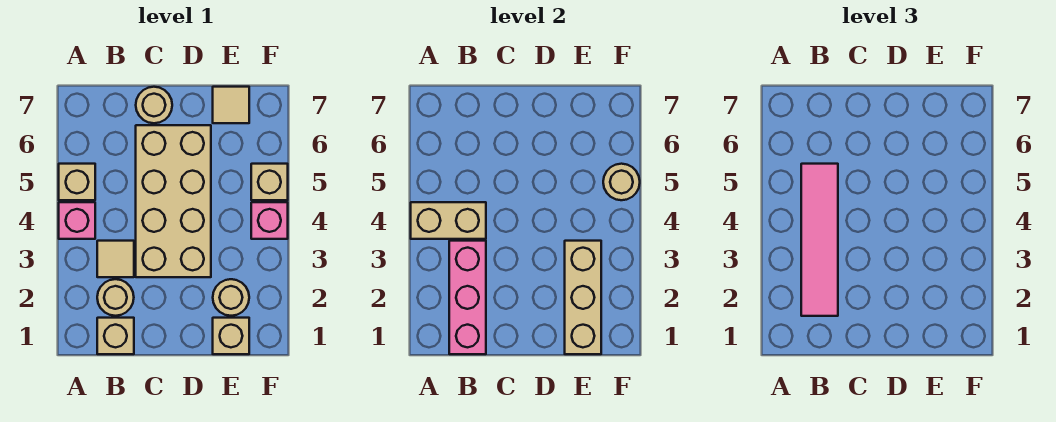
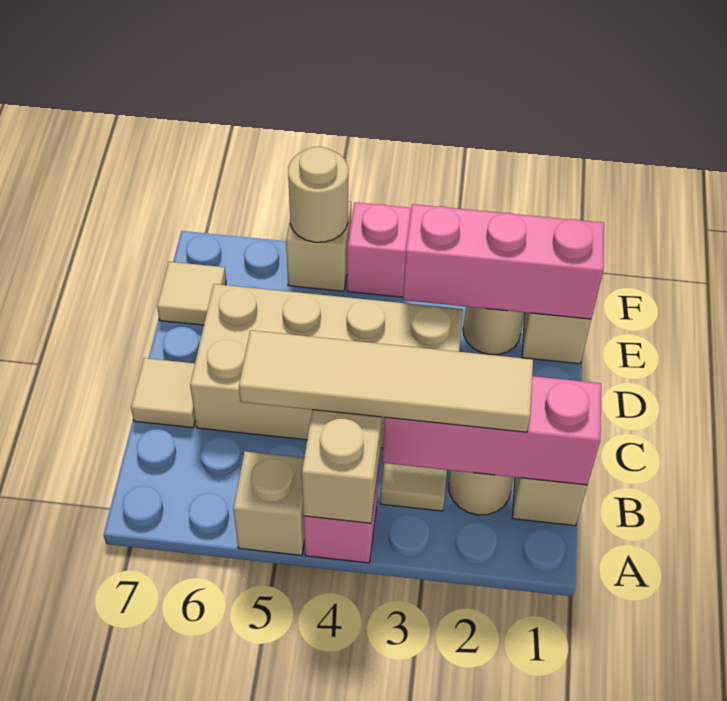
pink 1x4 tile [801,164,838,316] -> tan 1x4 tile [239,330,533,432]
tan 1x1 round brick [136,87,172,123] -> tan 1x1 tile [131,358,195,428]
tan 1x3 brick [565,241,601,354] -> pink 1x3 brick [403,204,604,319]

